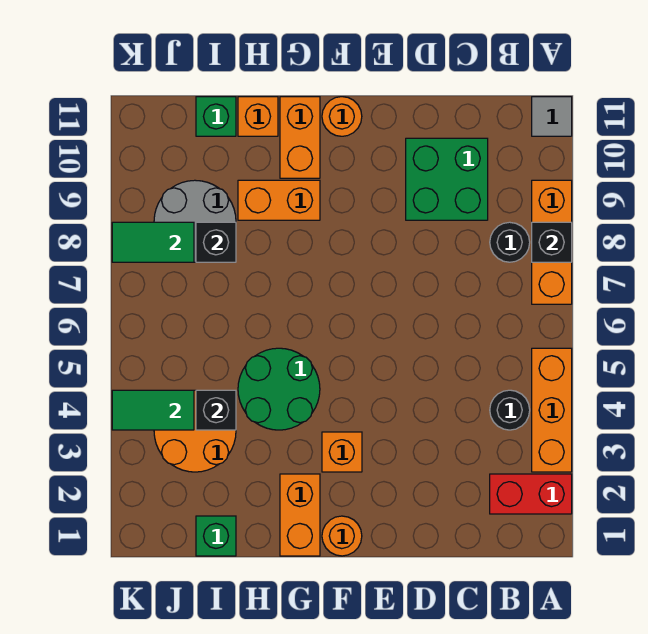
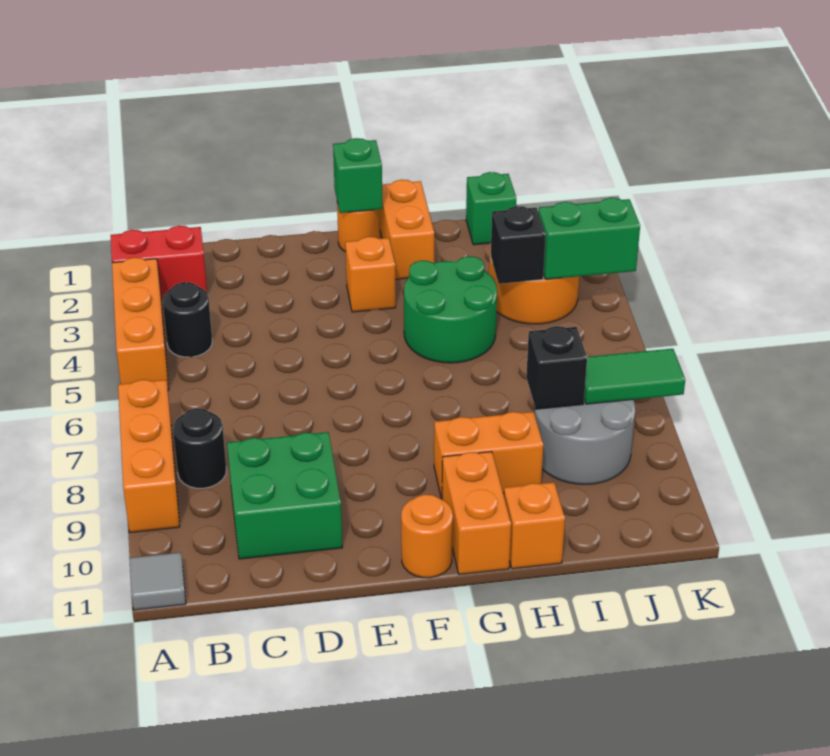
black 1x1 brick [532,222,572,262] -> none
green 1x1 brick [196,97,236,136] -> green 1x1 brick moved to [333,138,383,213]
green 1x2 tile [112,390,194,430] -> green 1x2 brick [538,198,640,279]

